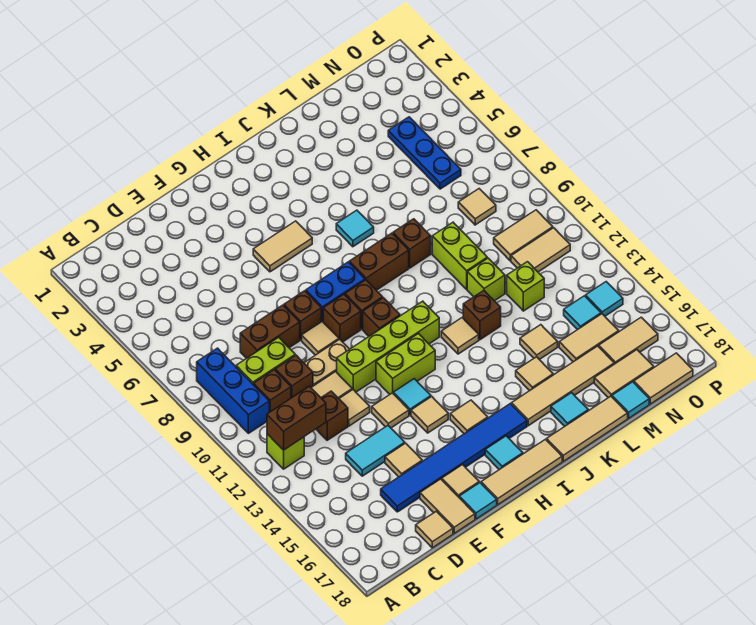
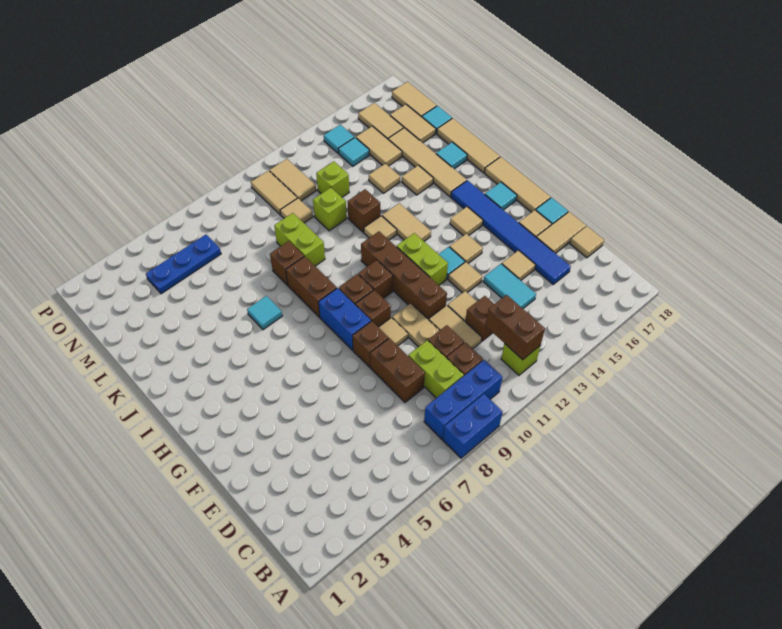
none -> blue 1x2 brick [443,394,502,458]
lime 1x4 brick [337,301,439,392] -> brown 1x4 brick [361,231,447,320]
tan 1x2 tile [253,221,312,272] -> tan 1x2 tile moved to [382,203,431,241]
lime 1x2 brick [432,222,487,289] -> lime 1x2 brick turned to [274,213,325,266]
tan 1x1 tile [458,189,496,225] -> tan 1x1 tile moved to [280,198,313,223]

